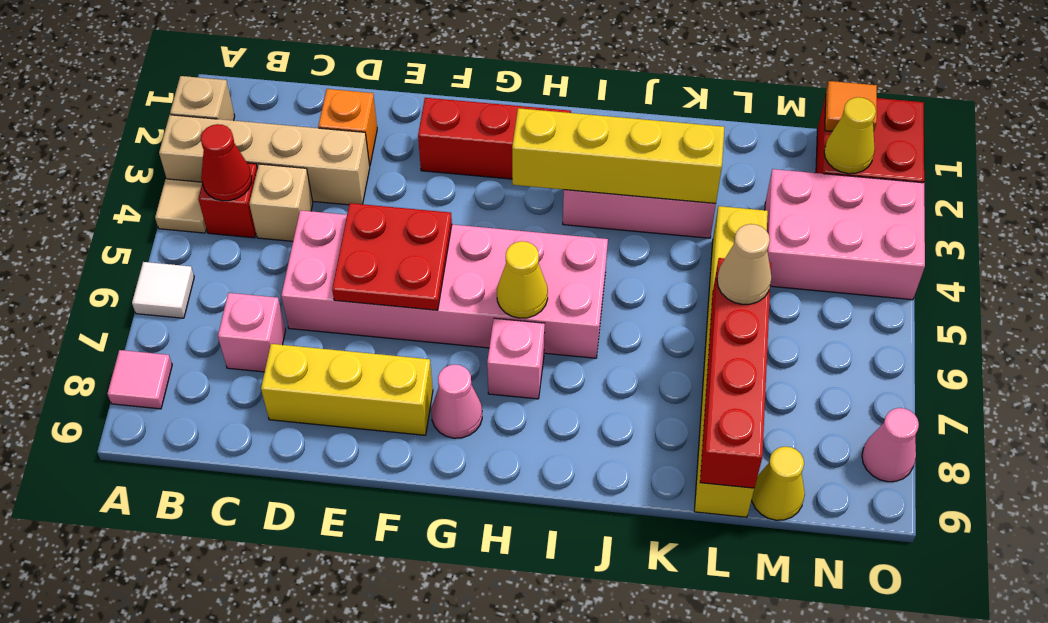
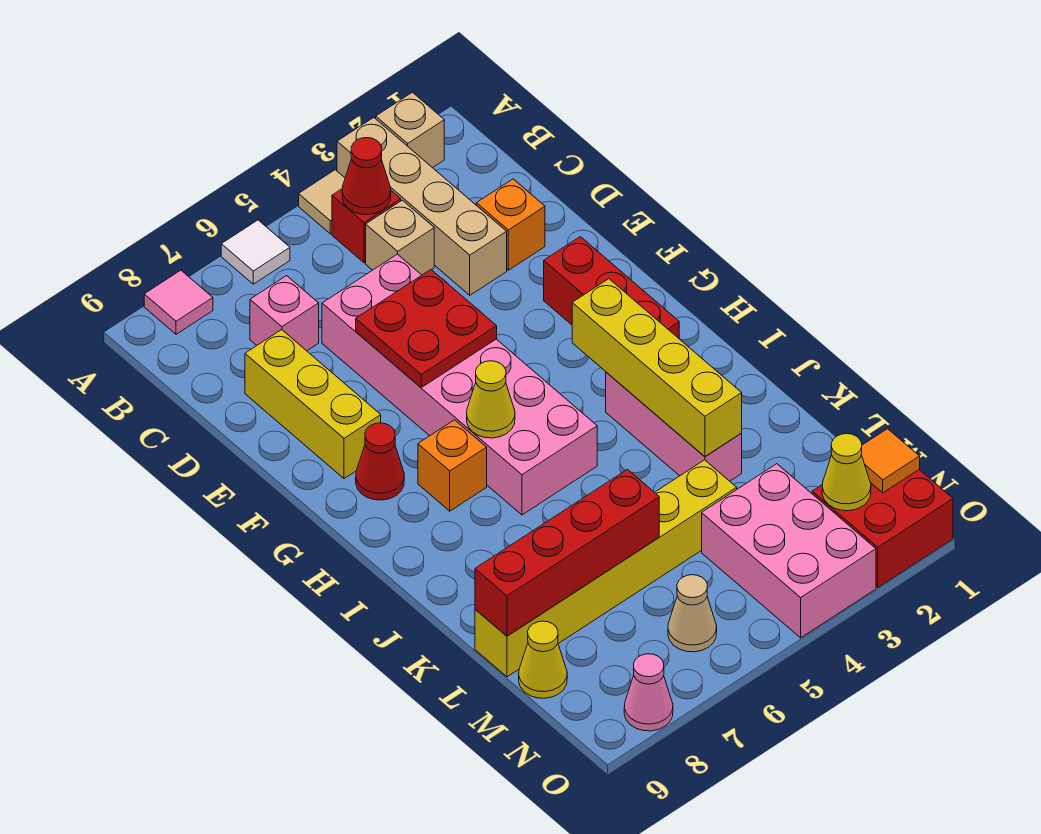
pink 1x1 cone [431,365,482,438] -> red 1x1 cone [356,423,404,500]
pink 1x1 brick [487,318,545,399] -> orange 1x1 brick [418,420,487,511]
tan 1x1 cone [717,224,772,304] -> tan 1x1 cone moved to [668,575,717,652]

